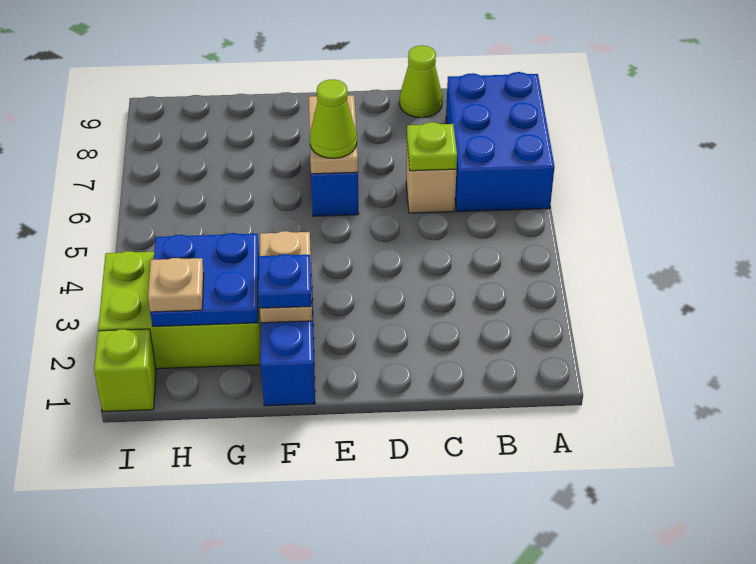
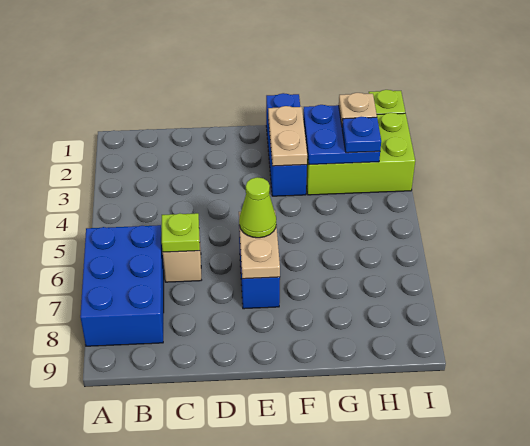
lime 1x1 cone [400,46,442,118] -> none
blue 1x1 plate [258,254,312,308] -> blue 1x1 plate moved to [342,117,381,153]

